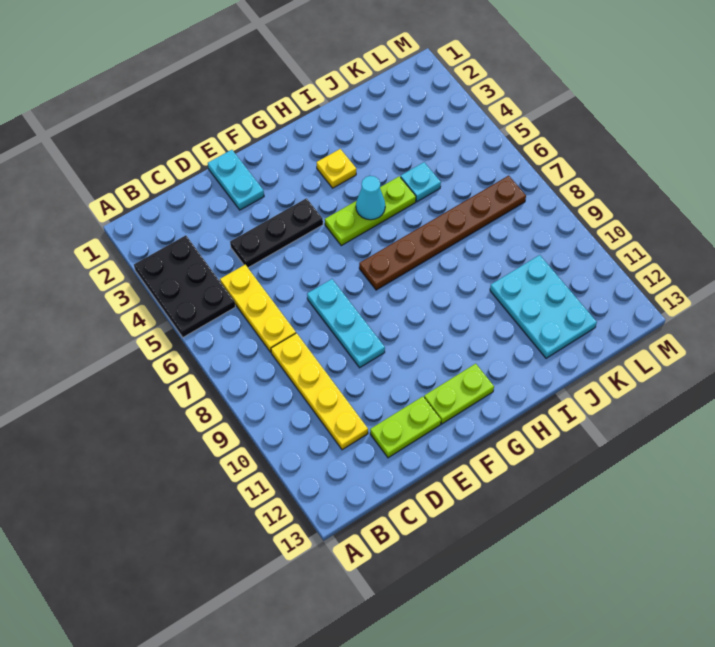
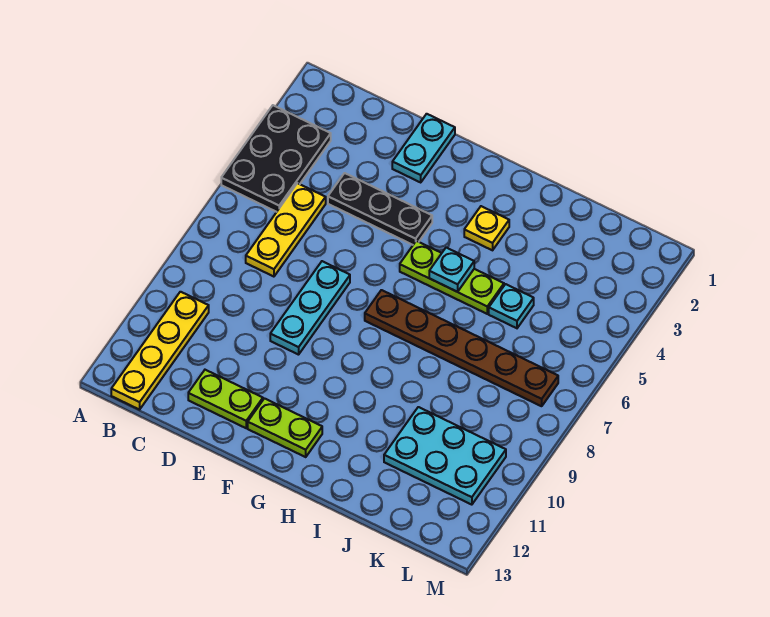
yellow 1x4 plate [271,333,368,450] -> yellow 1x4 plate moved to [111,292,209,410]
cyan 1x1 cone [356,176,385,220] -> cyan 1x1 plate [429,248,474,292]
cyan 2x3 plate [490,255,597,358] -> cyan 2x3 plate turned to [384,407,506,505]

